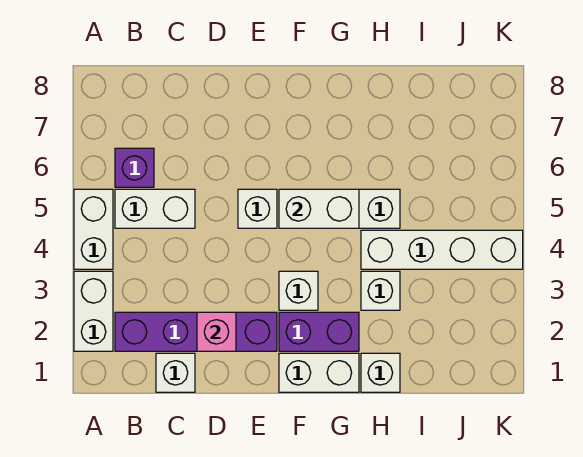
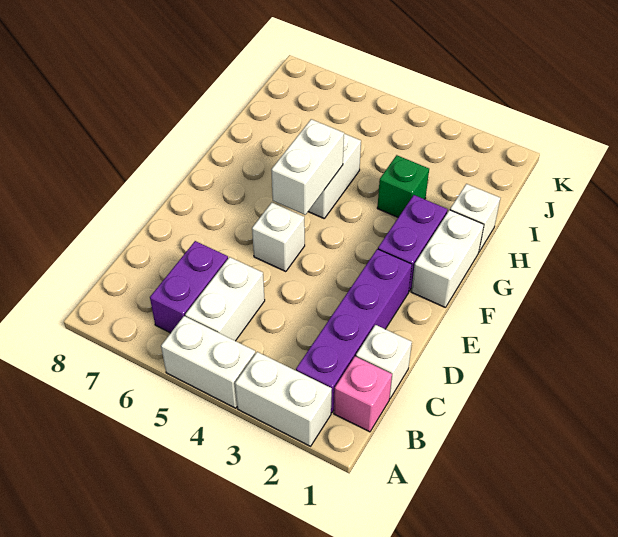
purple 1x1 brick [115,148,154,187] -> purple 1x2 brick [150,241,228,333]
pink 1x1 brick [197,312,236,351] -> pink 1x1 brick moved to [334,357,392,432]
white 1x1 brick [279,271,318,310] -> none
white 1x1 brick [361,271,400,310] -> green 1x1 brick [377,155,429,217]
white 1x4 brick [361,230,523,269] -> none

